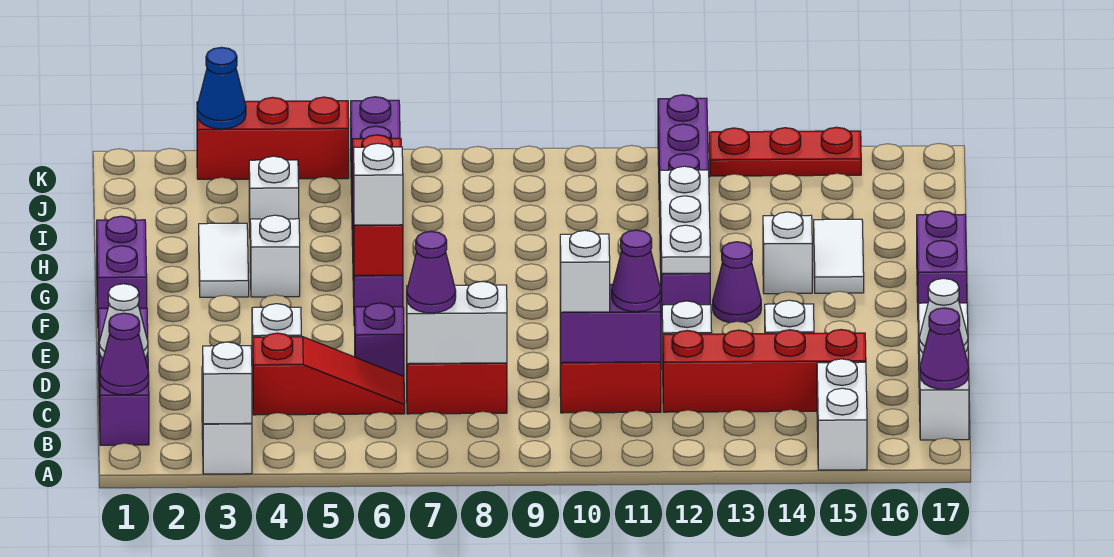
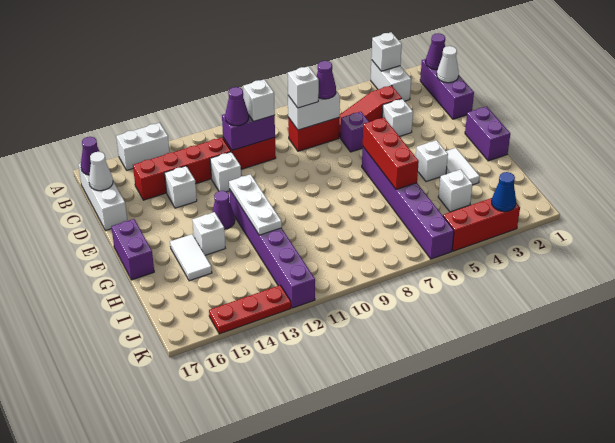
white 1x2 brick [817,359,867,470] -> white 1x2 brick turned to [116,123,170,170]
white 1x1 brick [354,143,403,225] -> white 1x1 brick moved to [288,66,319,108]

